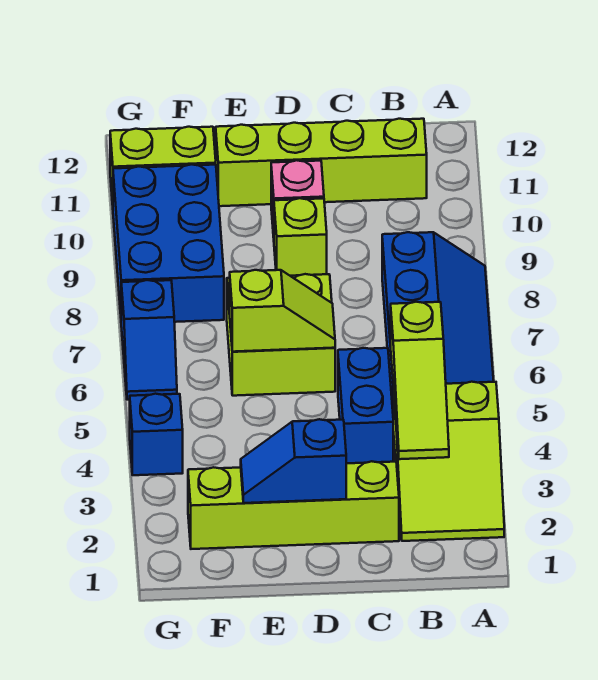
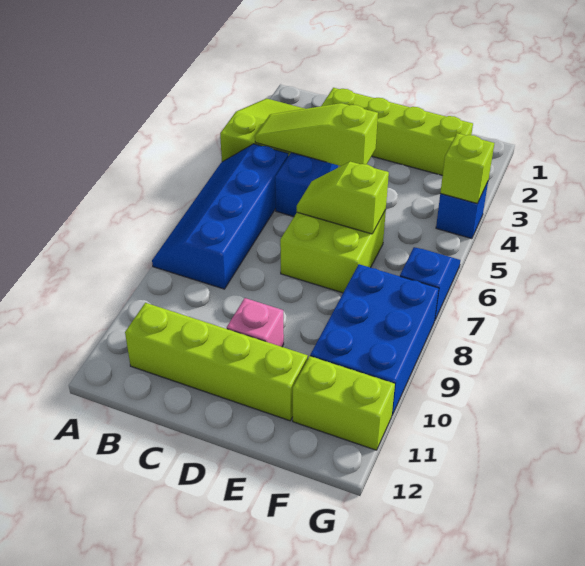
lime 1x3 slope [391,302,449,459] -> lime 1x3 slope turned to [255,103,378,166]
blue 1x2 slope [241,419,346,503] -> none
lime 1x1 brick [274,198,327,276] -> lime 1x1 brick moved to [440,133,494,204]

